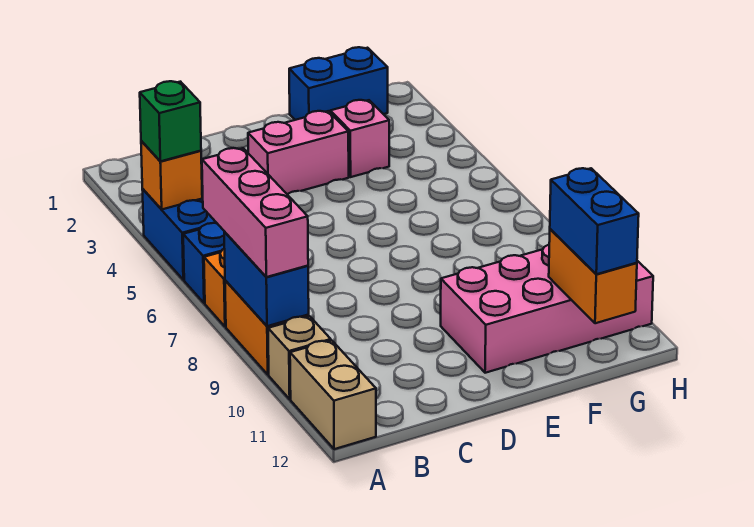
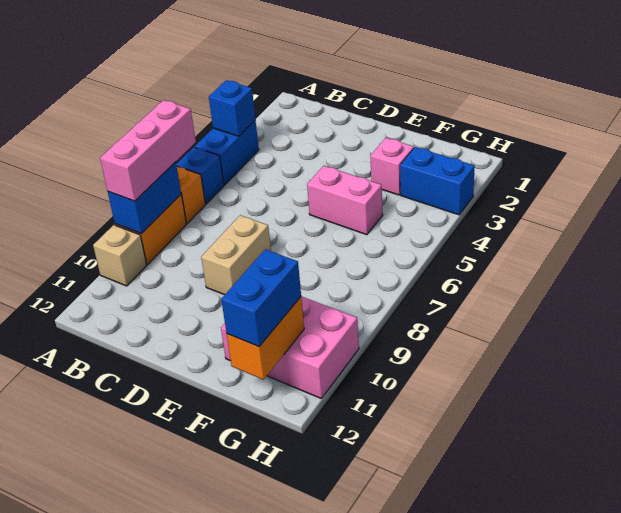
orange 1x1 brick [141,141,202,209] -> blue 1x1 brick [209,80,255,136]
green 1x1 brick [140,81,201,161] -> none
tan 1x2 brick [290,340,376,449] -> tan 1x2 brick moved to [201,215,271,295]
pink 1x2 brick [248,111,349,194] -> pink 1x2 brick moved to [307,166,383,235]
pink 2x4 brick [441,245,653,373] -> pink 2x3 brick [221,296,359,398]
blue 1x2 brick [289,47,388,120] -> blue 1x2 brick moved to [400,147,475,215]

